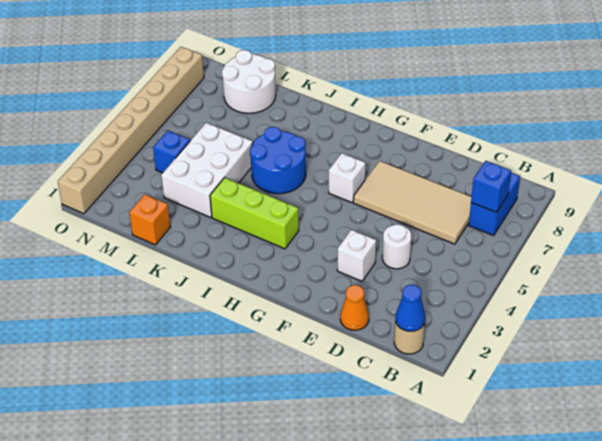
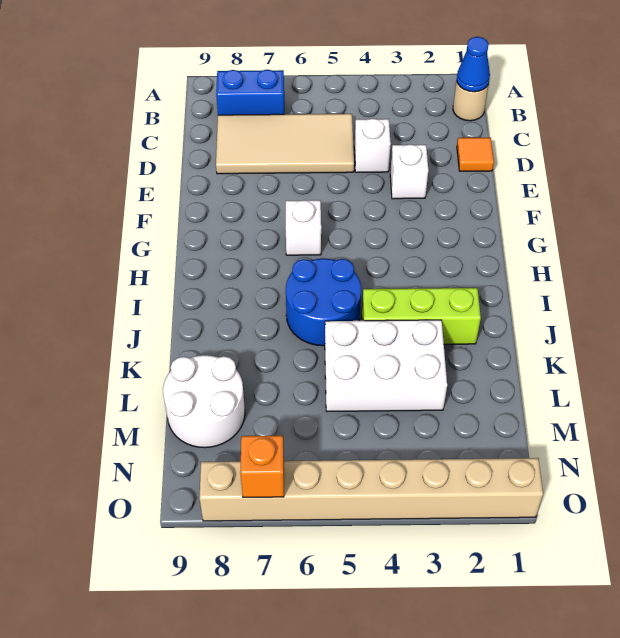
blue 1x1 brick [471,161,511,212] -> none
tan 2x4 tile [353,161,472,244] -> tan 2x4 tile turned to [216,114,354,174]
orange 1x1 cone [340,285,369,330] -> orange 1x1 tile [457,138,494,171]
white 1x1 round brick [382,224,411,269] -> white 1x1 brick [354,119,391,172]
lime 1x3 brick [210,178,299,249] -> lime 1x3 brick turned to [362,288,481,344]
orange 1x1 brick [129,194,171,245] -> orange 1x1 brick moved to [240,435,284,497]
blue 1x1 brick [153,130,190,173] -> none

